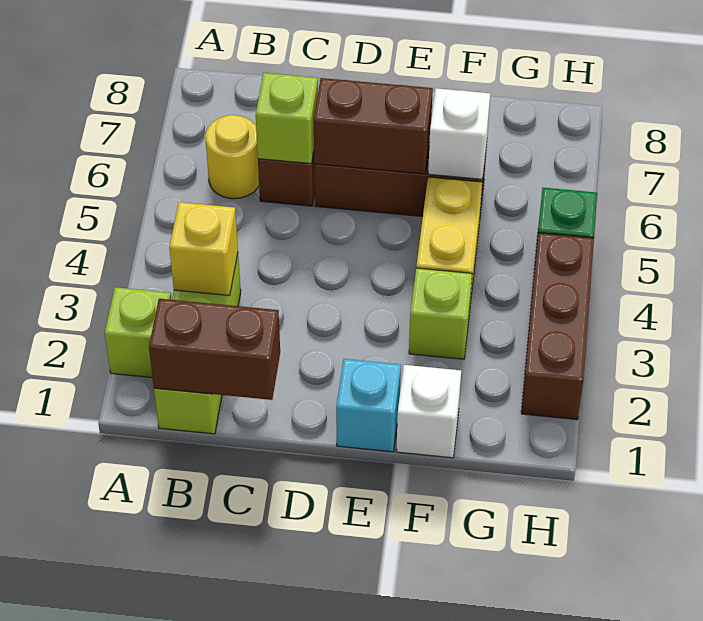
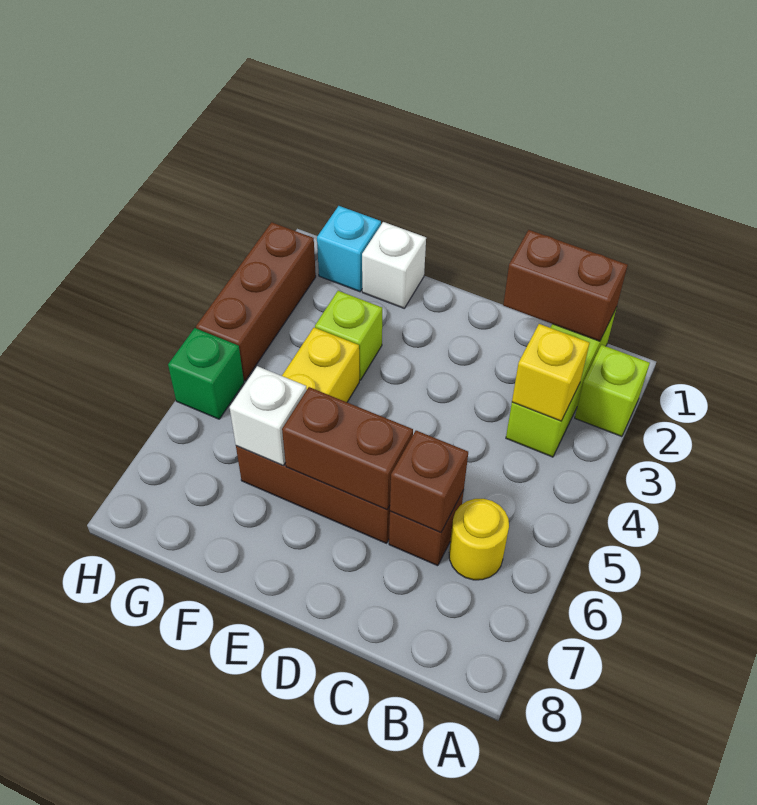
lime 1x1 brick [256,73,318,164] -> brown 1x1 brick [390,431,468,532]
cyan 1x1 brick [336,359,401,452] -> cyan 1x1 brick moved to [317,206,381,292]

